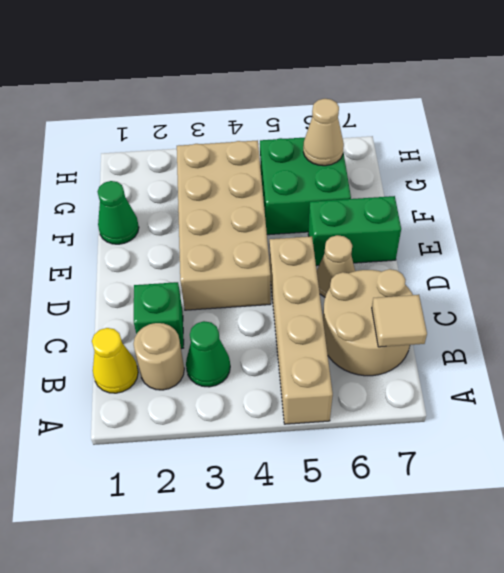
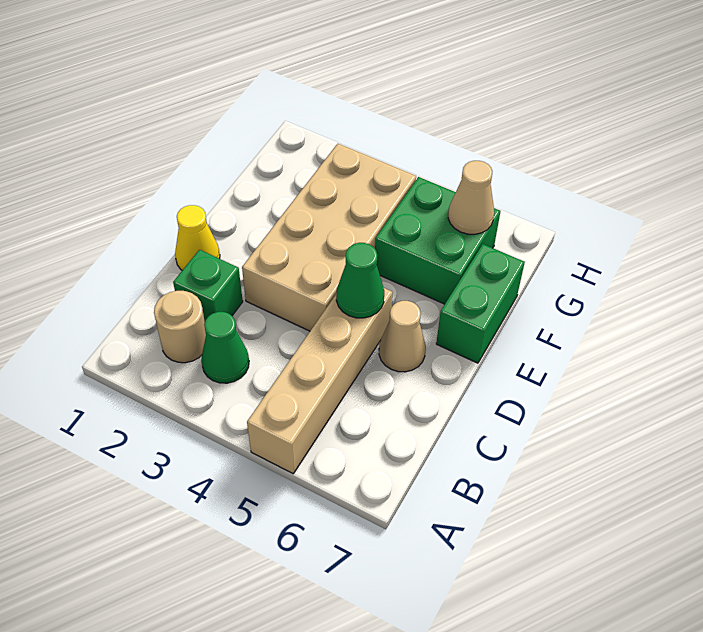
yellow 1x1 cone [92,328,138,393] -> yellow 1x1 cone moved to [175,205,220,270]
tan 2x2 round brick [323,269,413,376] -> none
tan 1x1 tile [372,295,427,347] -> none
green 1x2 brick [308,196,401,266] -> green 1x2 brick turned to [436,244,525,363]
green 1x1 cone [97,181,139,244] -> green 1x1 cone moved to [336,243,384,318]

